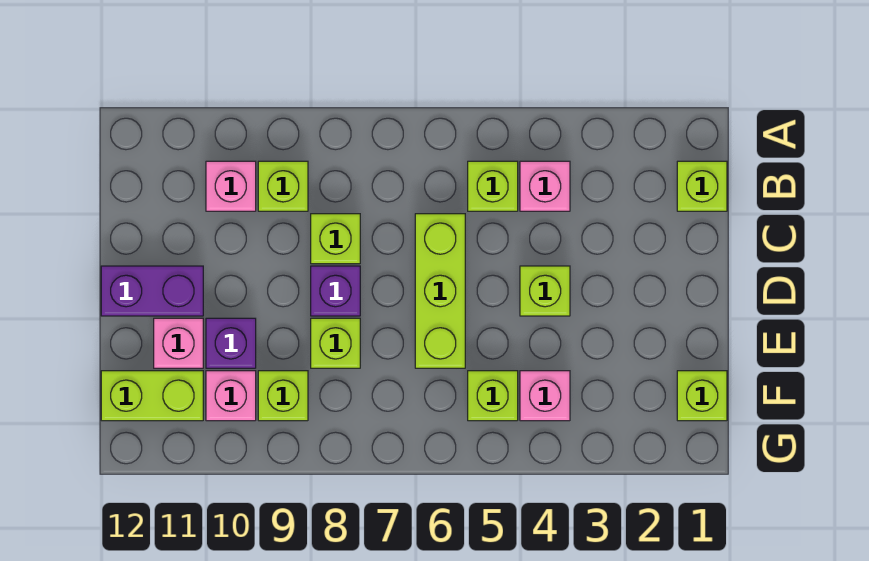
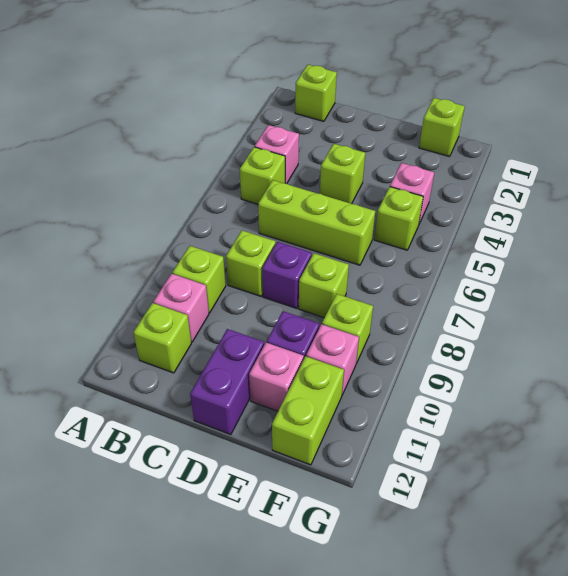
none -> lime 1x1 brick [133,303,191,373]

